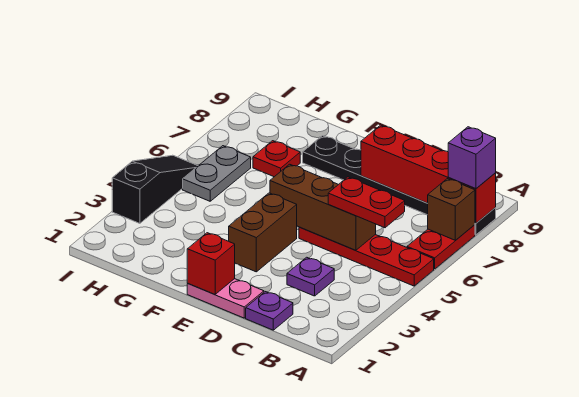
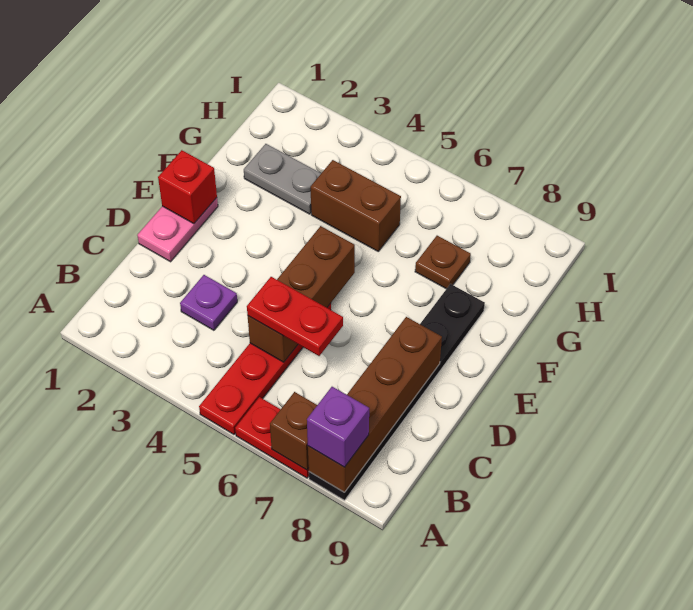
red 1x4 brick [361,125,496,223] -> brown 1x4 brick [308,317,442,492]
red 1x2 plate [328,177,405,228] -> red 1x2 plate turned to [247,277,343,356]
purple 1x1 plate [246,292,293,330] -> none
brown 1x2 brick [229,193,297,272] -> brown 1x2 brick moved to [311,160,401,251]
red 1x1 plate [253,141,300,177] -> brown 1x1 plate [415,236,471,289]
grey 1x2 plate [183,146,251,201] -> grey 1x2 plate moved to [244,144,321,214]
black 1x3 slope [112,155,198,223] -> none

